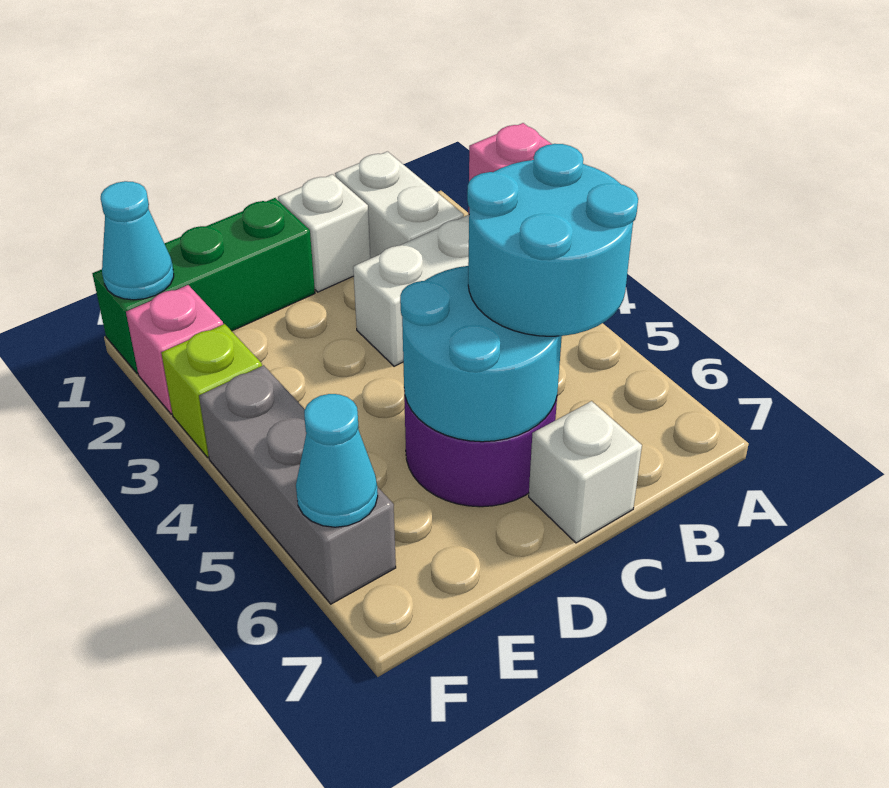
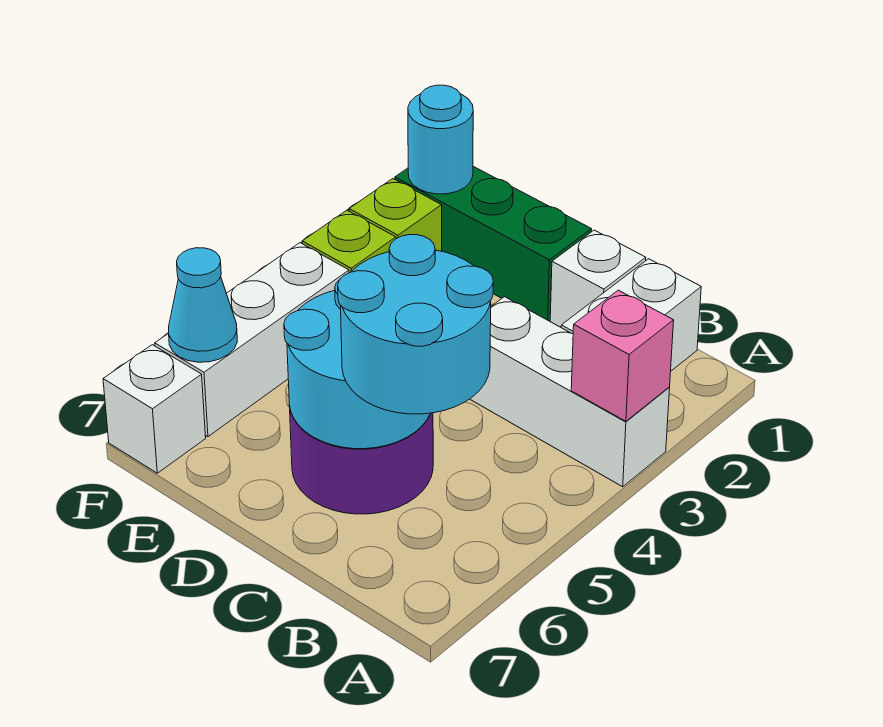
white 1x1 brick [529,401,642,543] -> white 1x1 brick moved to [103,345,206,473]
cyan 1x1 cone [101,181,174,300] -> cyan 1x1 round brick [408,85,473,194]
pink 1x1 brick [126,285,223,414] -> lime 1x1 brick [349,179,442,251]
grey 1x3 brick [199,365,396,604] -> white 1x3 brick [155,243,349,437]

